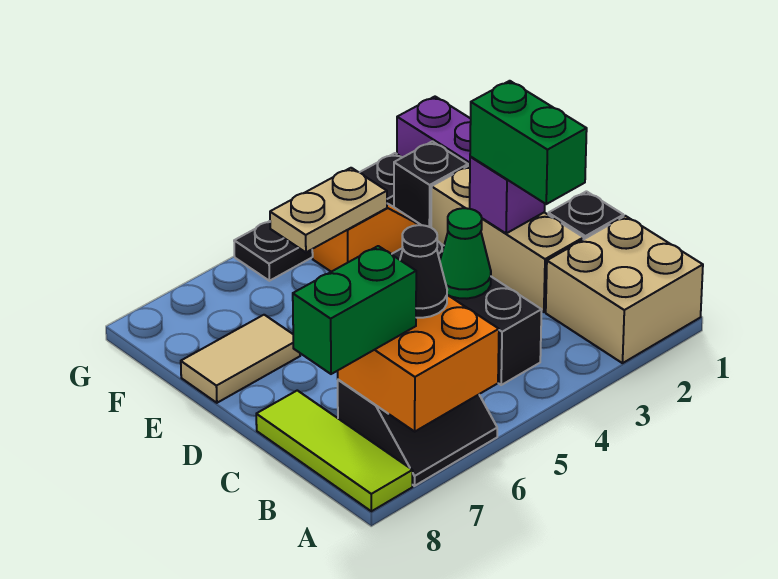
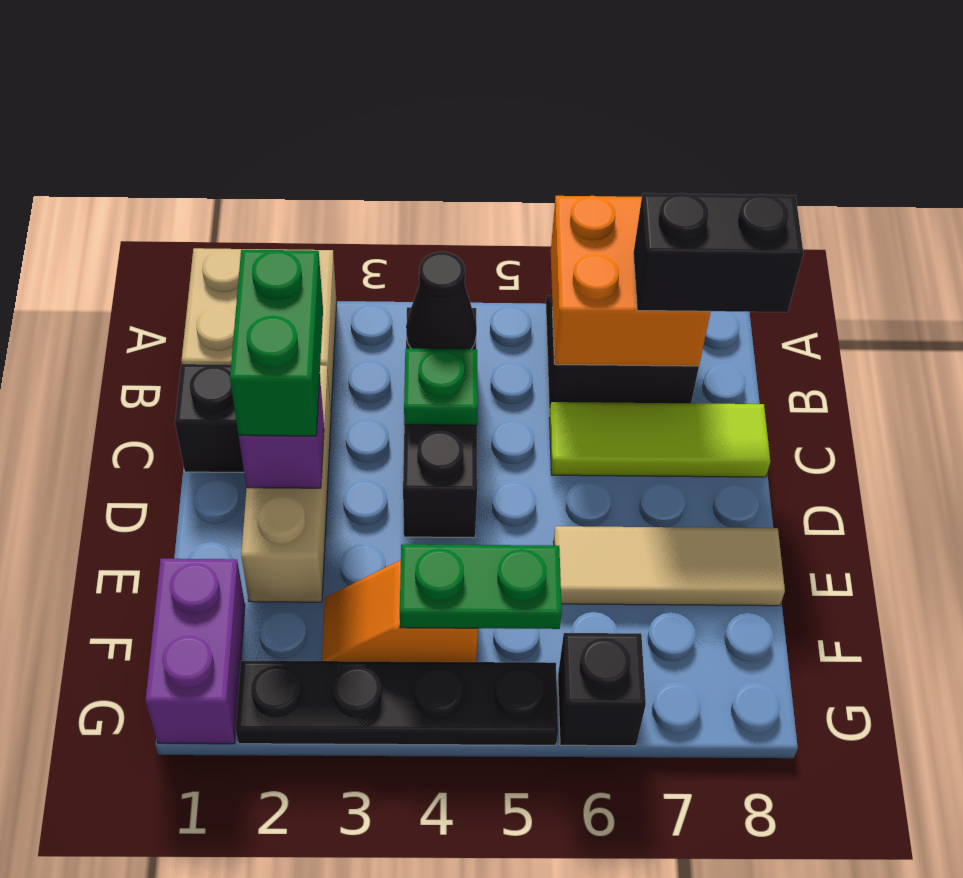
lime 1x3 tile [256,390,413,511] -> lime 1x3 tile turned to [549,402,770,477]
black 1x1 cone [400,225,447,318] -> black 1x1 cone moved to [406,252,477,349]
green 1x2 brick [293,246,416,374] -> black 1x2 brick [633,193,803,312]
green 1x1 cone [440,208,491,299] -> green 1x1 plate [404,349,478,425]
tan 1x2 tile [181,315,300,403] -> tan 1x3 tile [553,526,785,606]
black 1x1 brick [394,141,468,227] -> black 1x1 brick moved to [558,633,646,746]
tan 1x2 plate [270,168,387,252] -> green 1x2 plate [400,544,562,629]

